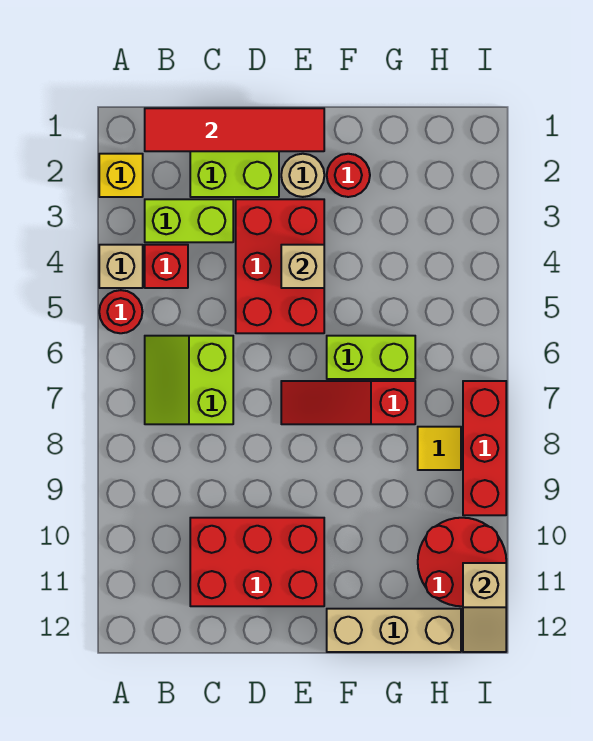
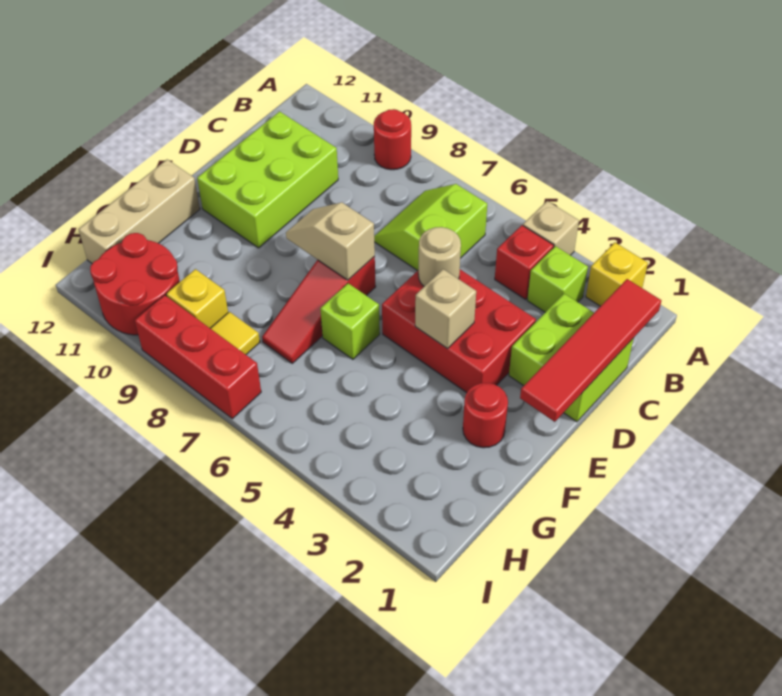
red 1x1 round brick [99,290,142,333] -> red 1x1 round brick moved to [374,109,411,170]
lime 1x2 brick [145,199,233,242] -> lime 1x1 brick [527,246,588,312]
lime 2x2 slope [145,336,233,424] -> lime 2x2 slope turned to [374,184,487,271]
red 2x3 brick [190,518,324,606] -> lime 2x3 brick [197,112,338,248]
tan 1x1 round brick [281,154,324,197] -> tan 1x1 round brick moved to [418,227,461,286]
red 1x3 slope [281,381,415,424] -> red 1x3 slope turned to [262,257,376,363]
lime 1x2 brick [327,336,415,379] -> lime 1x1 brick [320,283,380,359]
none -> yellow 1x1 brick [166,269,228,328]
tan 1x2 slope [463,563,506,652] -> tan 1x2 slope moved to [286,203,375,280]

